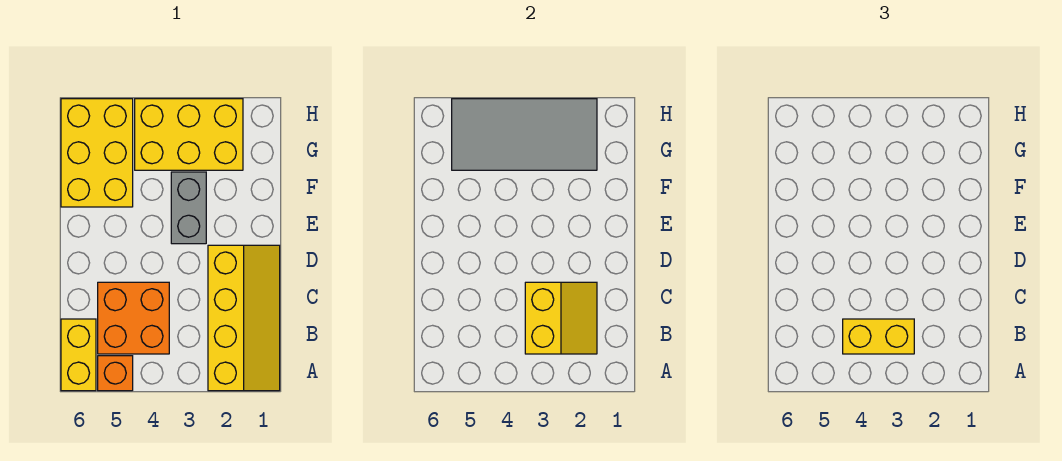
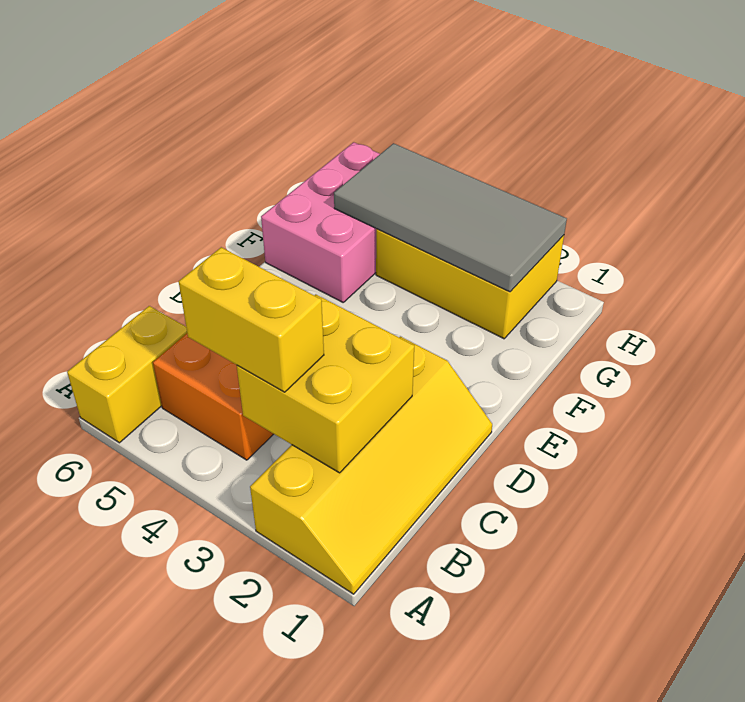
orange 1x1 brick [98,356,133,391] -> none
yellow 2x2 slope [525,282,597,354] -> yellow 2x2 brick [237,294,414,473]
grey 1x2 brick [171,172,206,244] -> none
yellow 2x3 brick [61,99,133,207] -> pink 2x3 brick [261,142,380,302]

